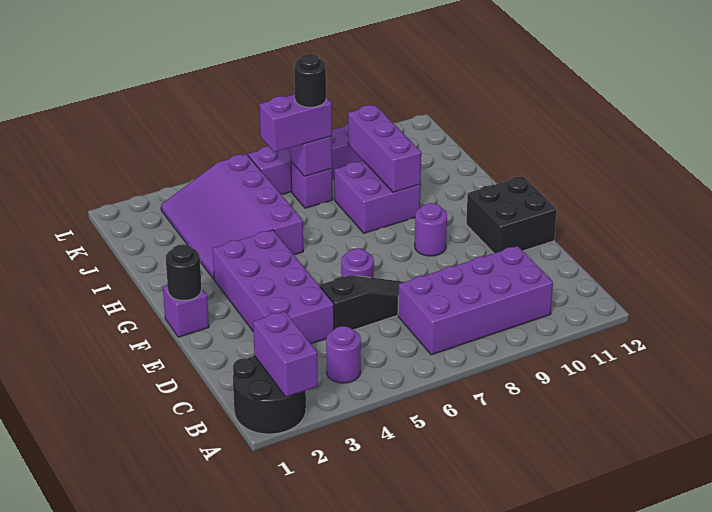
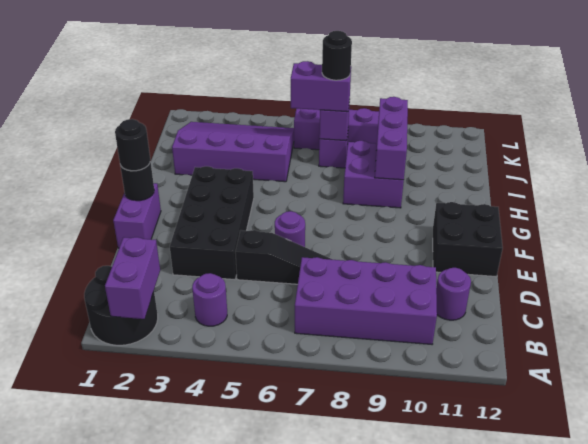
purple 2x4 brick [213,230,334,344] -> black 2x4 brick [170,166,254,280]
purple 1x1 brick [163,285,209,337] -> purple 1x2 brick [113,183,161,248]
none -> black 1x1 round brick [115,119,150,171]
purple 1x1 round brick [415,203,447,256] -> purple 1x1 round brick moved to [436,268,471,320]
purple 3x4 slope [161,154,303,279] -> purple 3x4 slope turned to [172,122,294,182]

